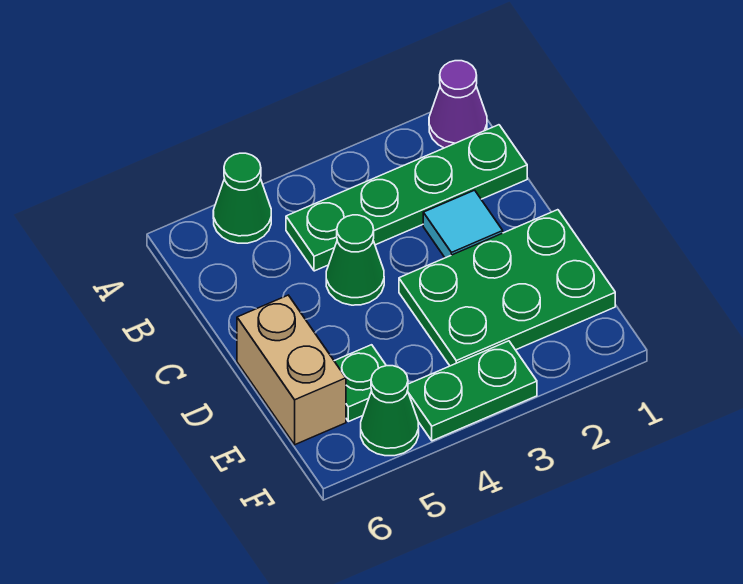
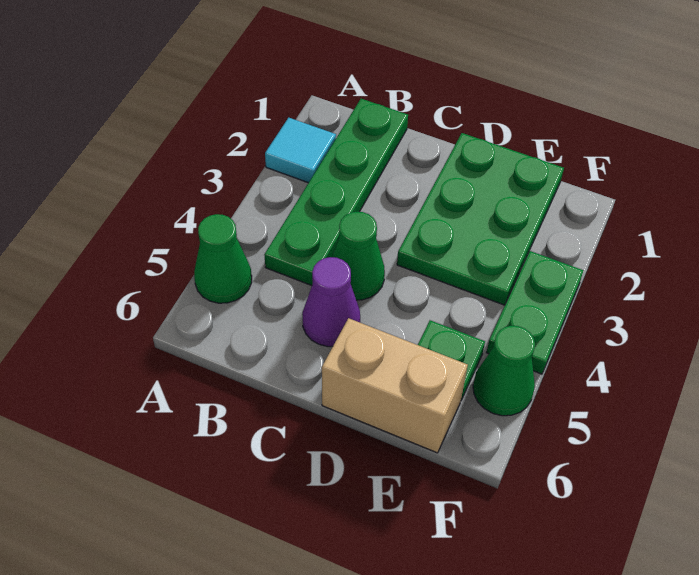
purple 1x1 cone [429,61,487,148] -> purple 1x1 cone moved to [302,257,360,347]
cyan 1x1 tile [423,190,503,258] -> cyan 1x1 tile moved to [265,118,336,183]

